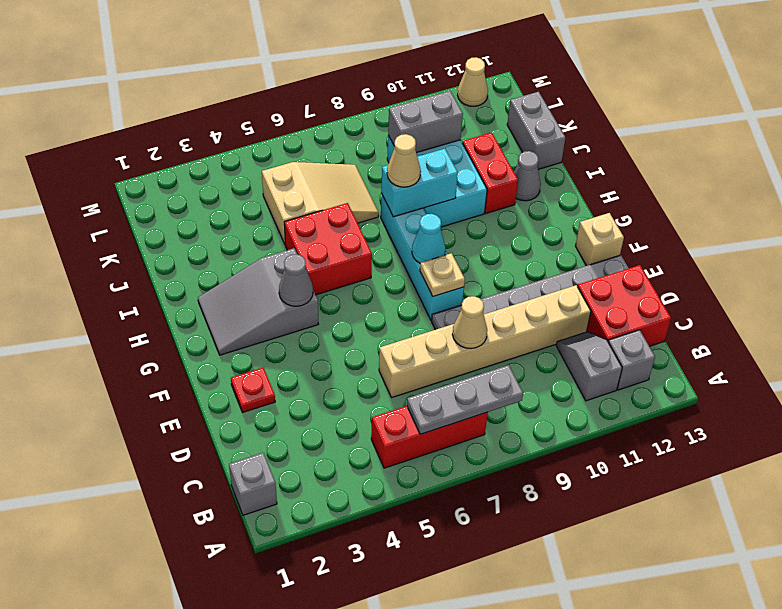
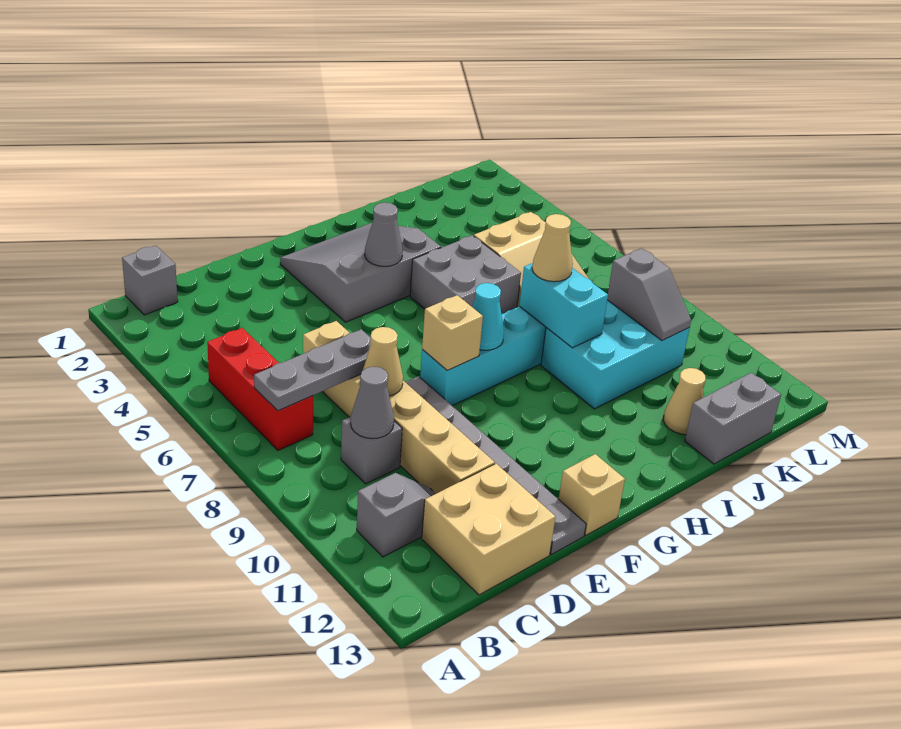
grey 1x3 plate [407,365,523,434] -> grey 1x3 plate turned to [254,329,371,411]
grey 1x1 brick [608,330,655,390] -> grey 1x1 brick moved to [341,417,402,484]
red 2x2 brick [578,265,671,346] -> tan 2x2 brick [422,464,555,595]
red 1x1 plate [231,368,275,412] -> none
tan 1x1 plate [420,253,465,296] -> tan 1x1 brick [422,295,483,370]
grey 2x3 slope [198,248,318,355] -> grey 3x3 slope [280,223,441,322]
red 2x2 brick [284,203,372,295] -> grey 2x2 brick [410,235,521,314]
red 1x2 brick [462,132,518,213] -> none
grey 1x1 cone [514,151,541,201] -> grey 1x1 cone moved to [351,367,394,439]
grey 1x2 brick [388,91,463,153] -> grey 1x2 slope [607,248,691,341]
tan 1x1 cone [458,57,488,106] -> tan 1x1 cone moved to [663,368,706,435]

